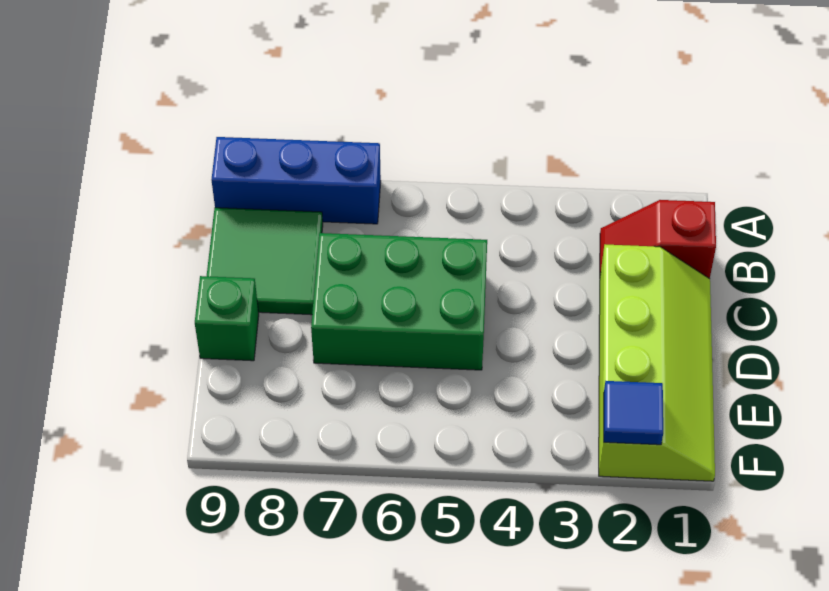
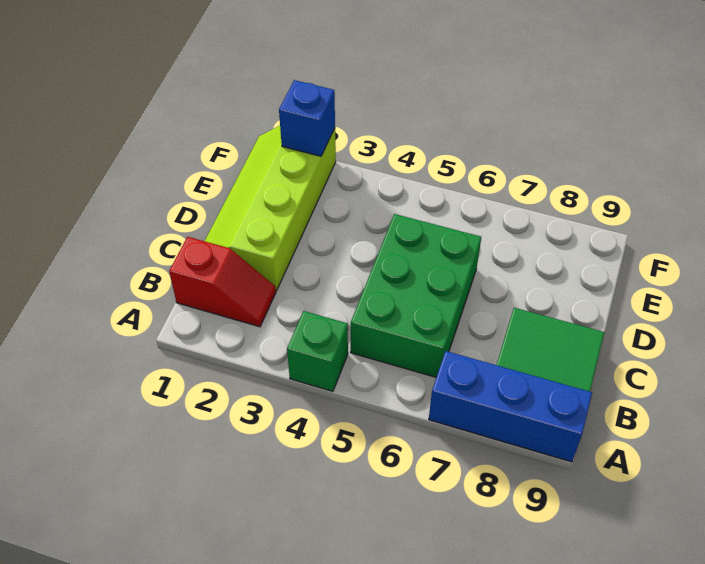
green 2x3 brick [311,233,487,370] -> green 2x3 brick turned to [351,214,481,377]
green 1x1 brick [195,276,259,361] -> green 1x1 brick moved to [287,311,348,391]
blue 1x1 tile [604,381,663,445] -> blue 1x1 brick [279,80,335,156]

